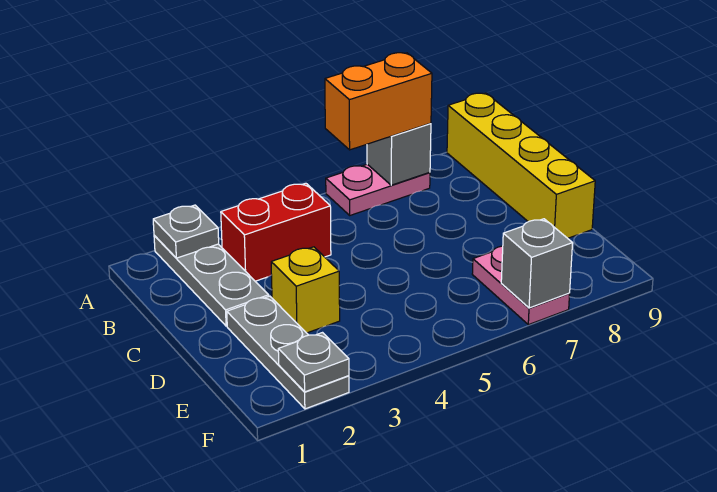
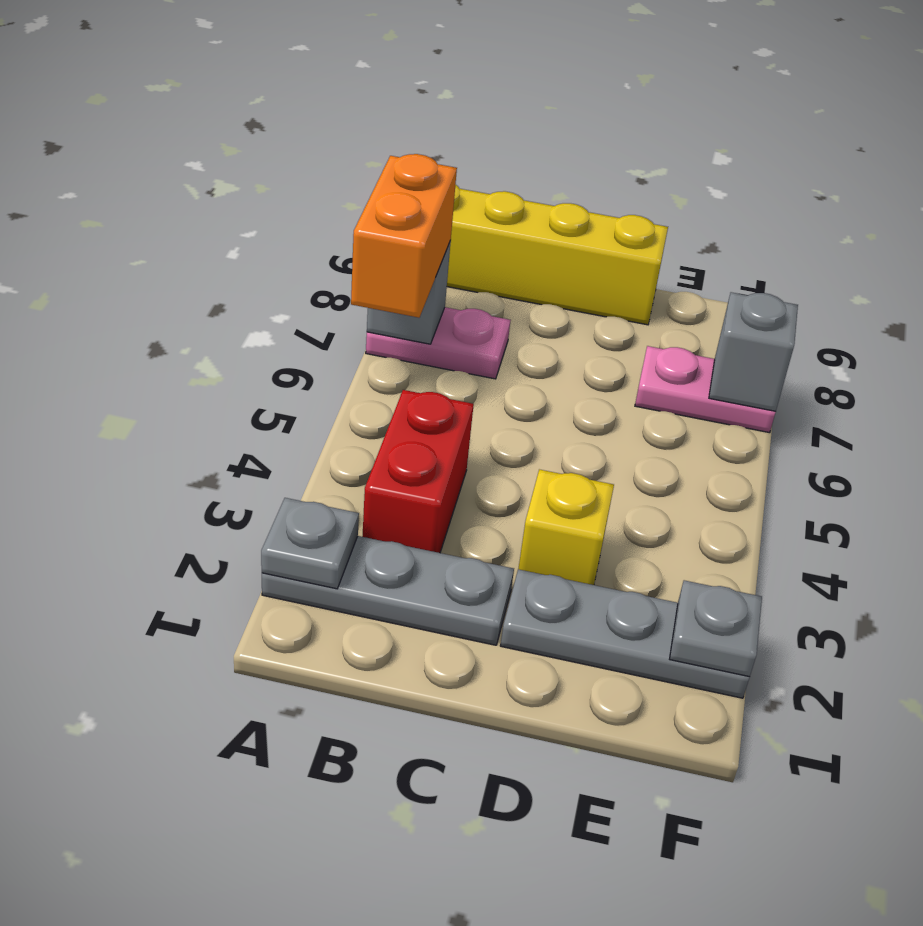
pink 1x2 plate [326,164,430,215] -> pink 1x2 plate turned to [366,307,511,379]

